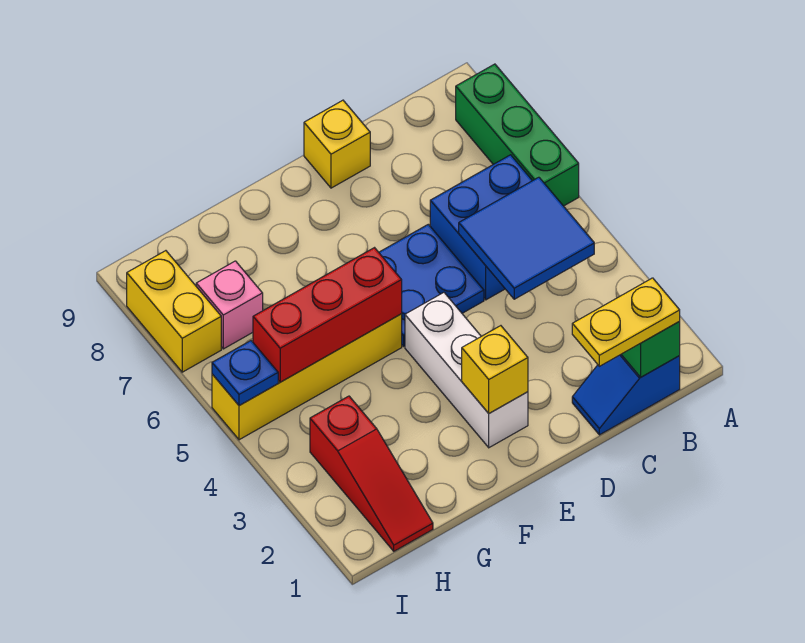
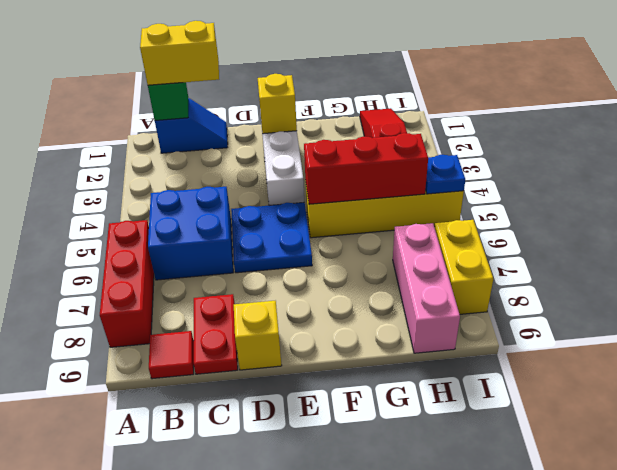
green 1x3 brick [456,64,579,206] -> red 1x3 brick [100,220,154,347]
yellow 1x2 plate [572,278,680,366] -> yellow 1x2 brick [140,21,219,85]
blue 2x2 tile [459,177,594,299] -> none
none -> red 1x1 tile [149,331,194,379]
none -> red 1x2 plate [194,294,238,374]
pink 1x1 brick [196,261,263,349] -> pink 1x3 brick [393,223,460,353]

